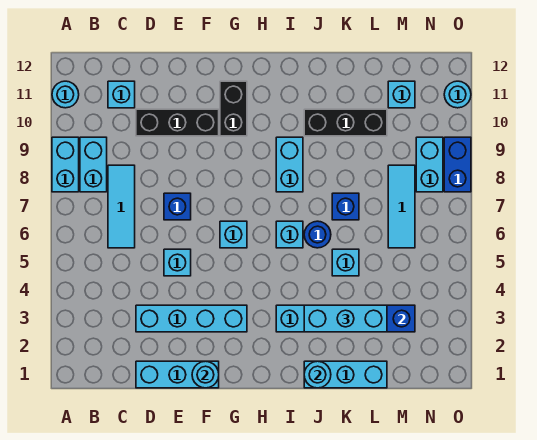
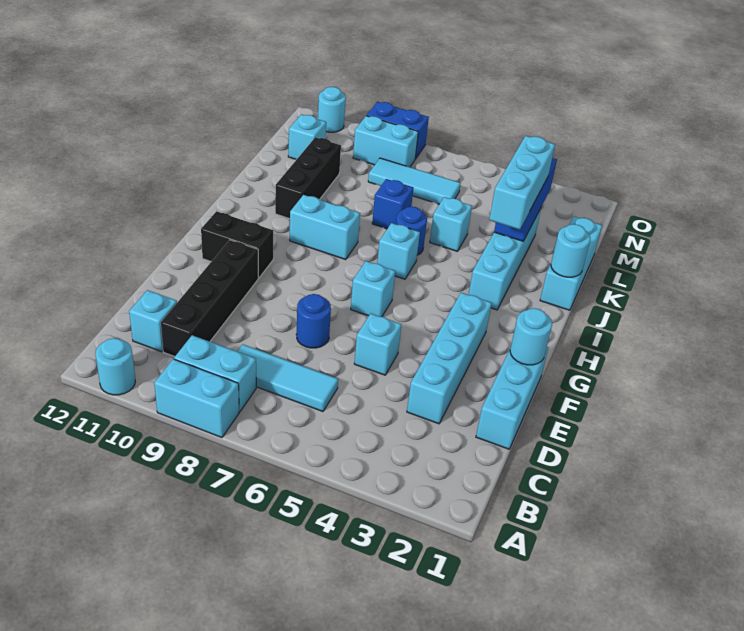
black 1x3 brick [136,109,219,136] -> black 1x4 brick [161,240,258,357]
blue 1x1 brick [164,193,191,220] -> blue 1x1 round brick [296,294,331,348]

